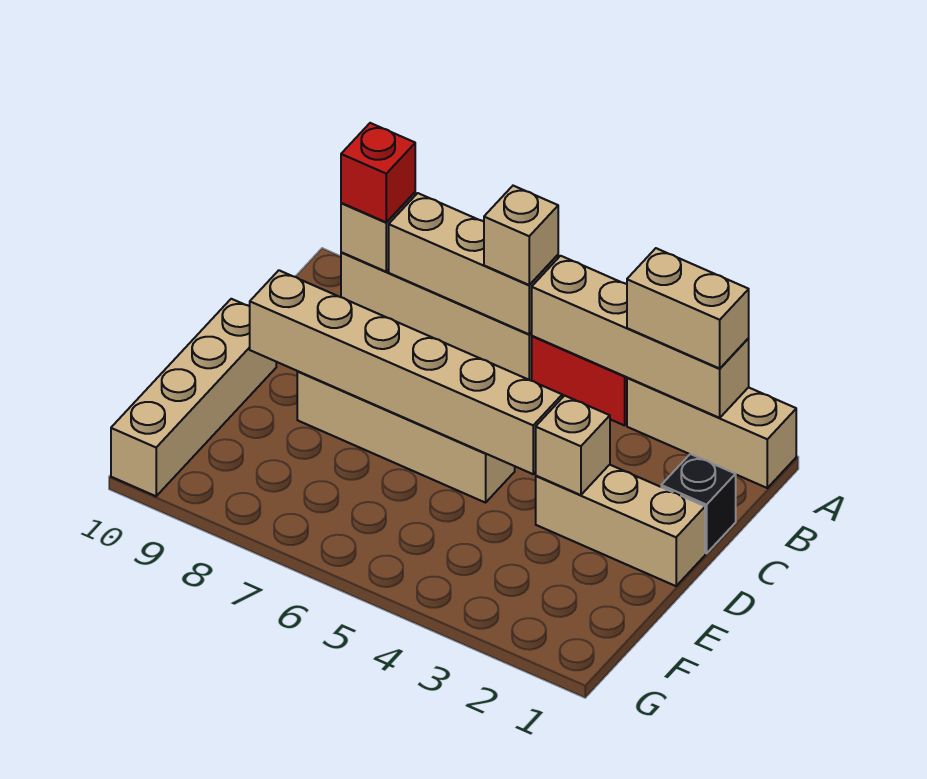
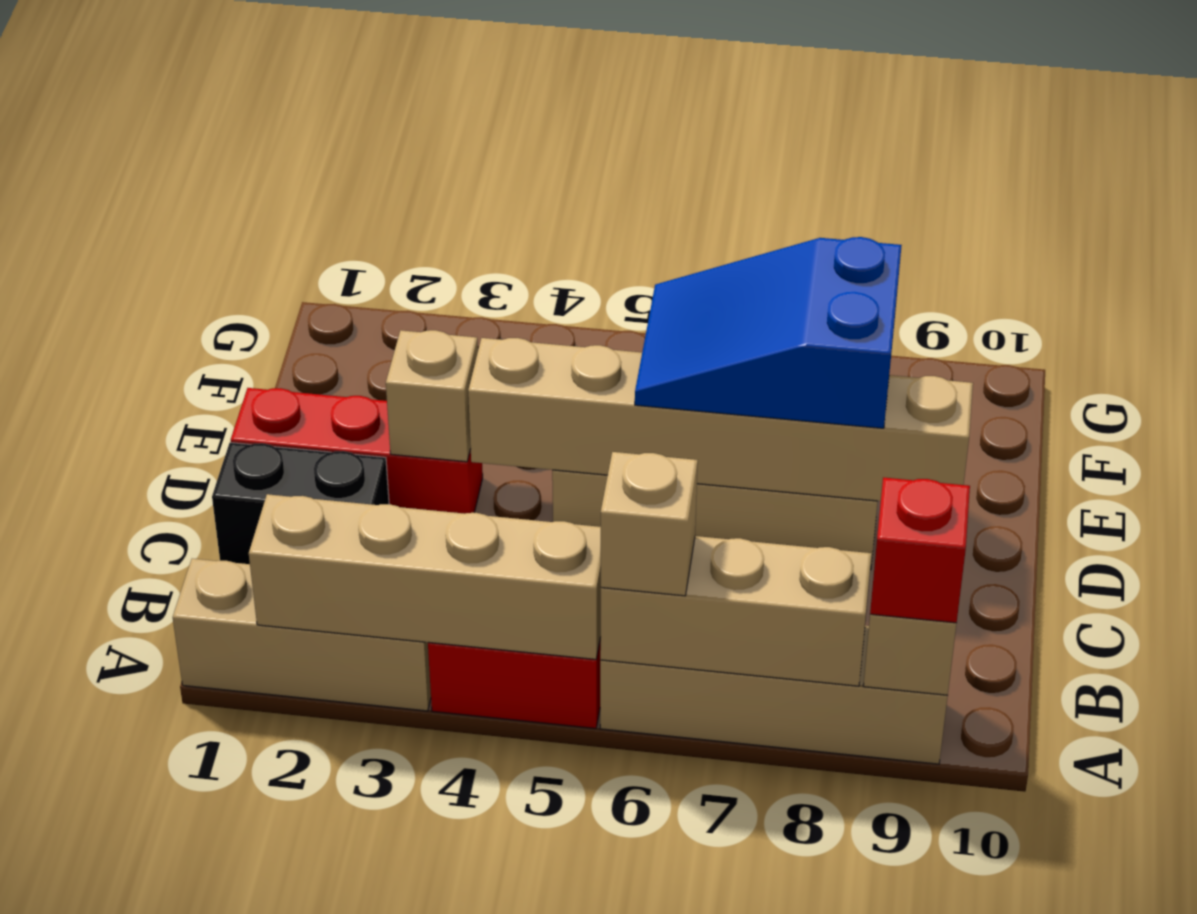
tan 1x2 brick [627,248,749,368] -> none
black 1x1 brick [661,454,736,553] -> black 1x2 brick [212,442,389,564]
tan 1x3 brick [536,465,705,586] -> red 1x3 brick [231,388,483,514]
none -> blue 2x3 slope [635,237,902,428]
tan 1x4 brick [111,299,276,496] -> none

